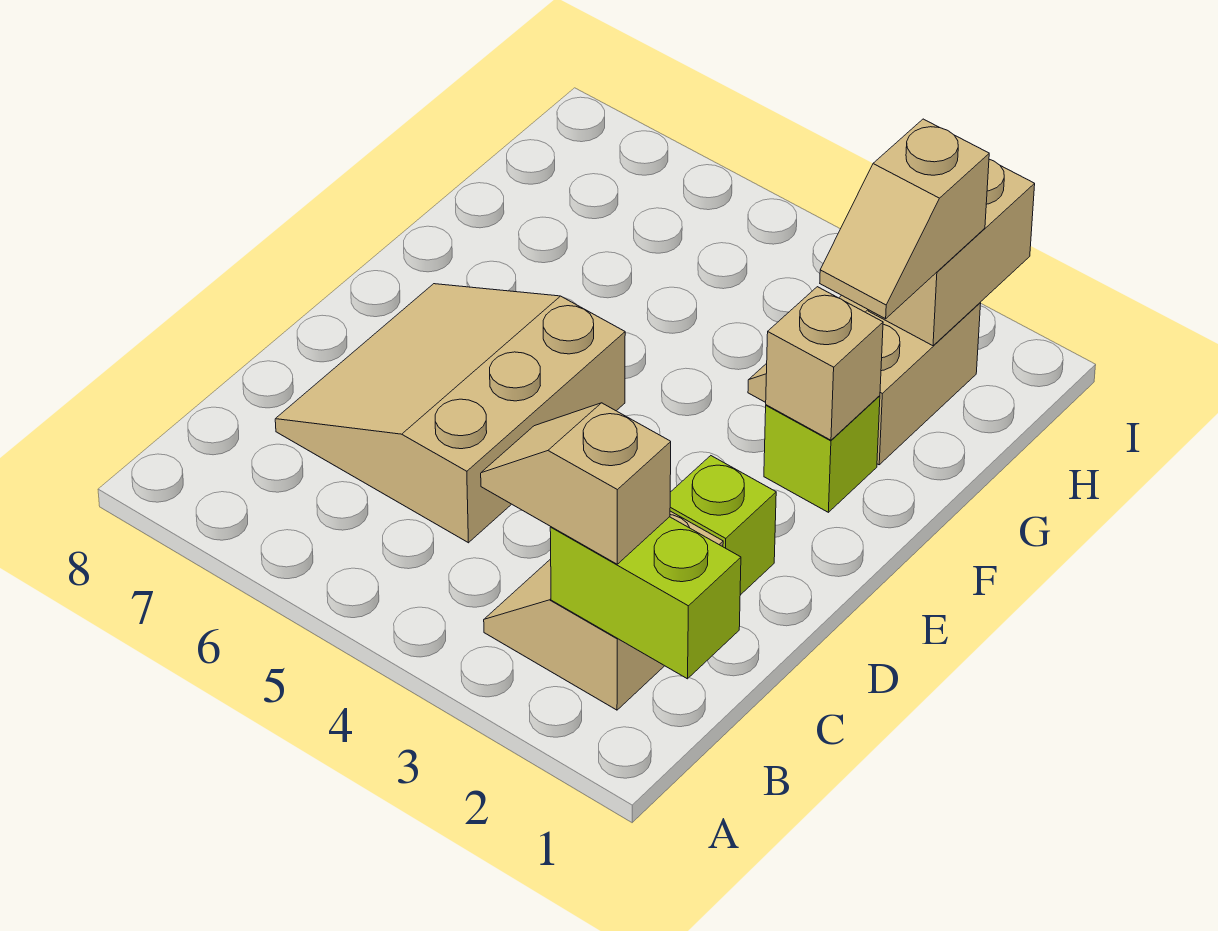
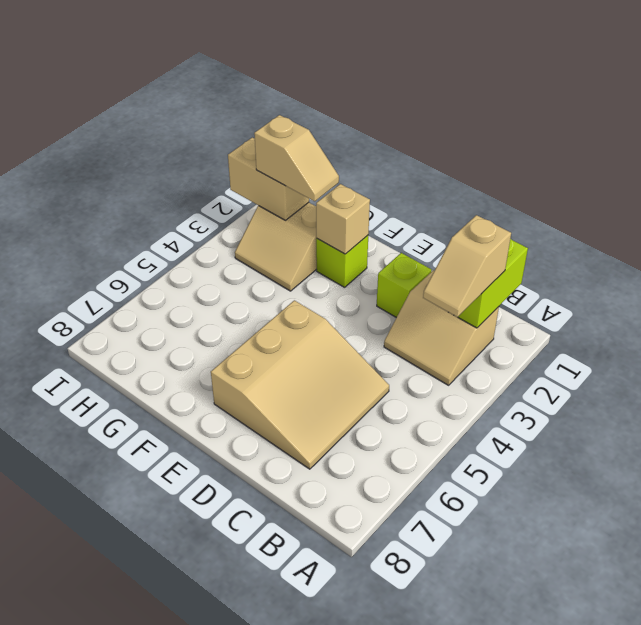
tan 3x3 slope [275,284,625,543] -> tan 3x3 slope turned to [211,300,389,469]

